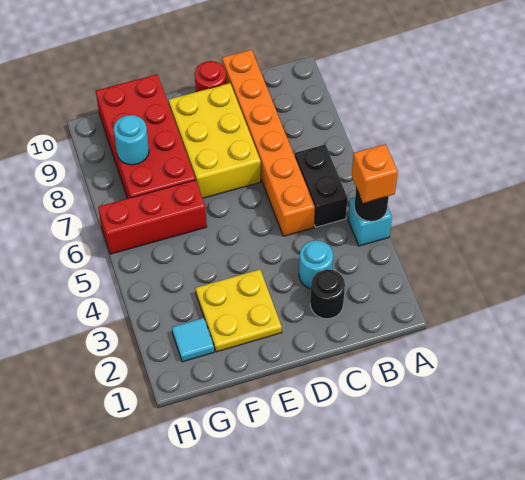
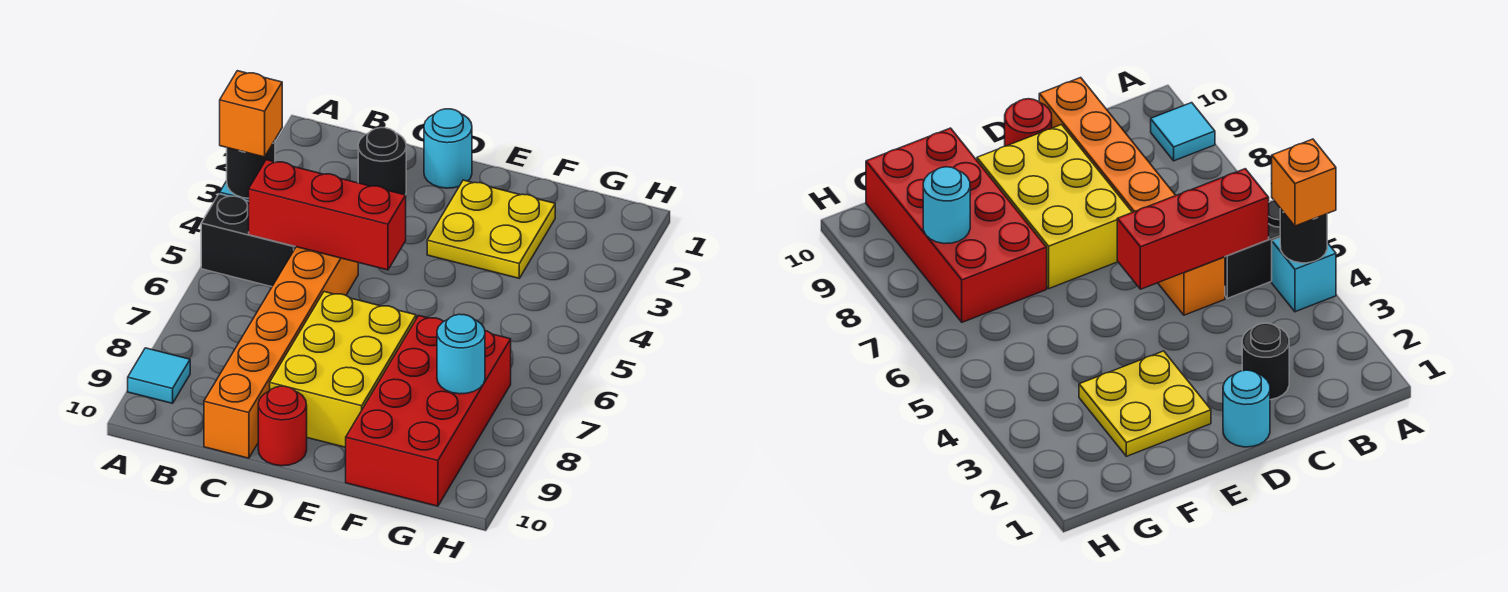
black 1x2 brick [295,144,348,227] -> black 1x2 brick turned to [201,194,296,287]
cyan 1x1 round brick [299,240,333,289] -> cyan 1x1 round brick moved to [424,109,472,188]
red 1x3 brick [98,180,207,254] -> red 1x3 brick moved to [249,160,406,270]
cyan 1x1 tile [172,318,214,362] -> cyan 1x1 tile moved to [128,348,190,403]

